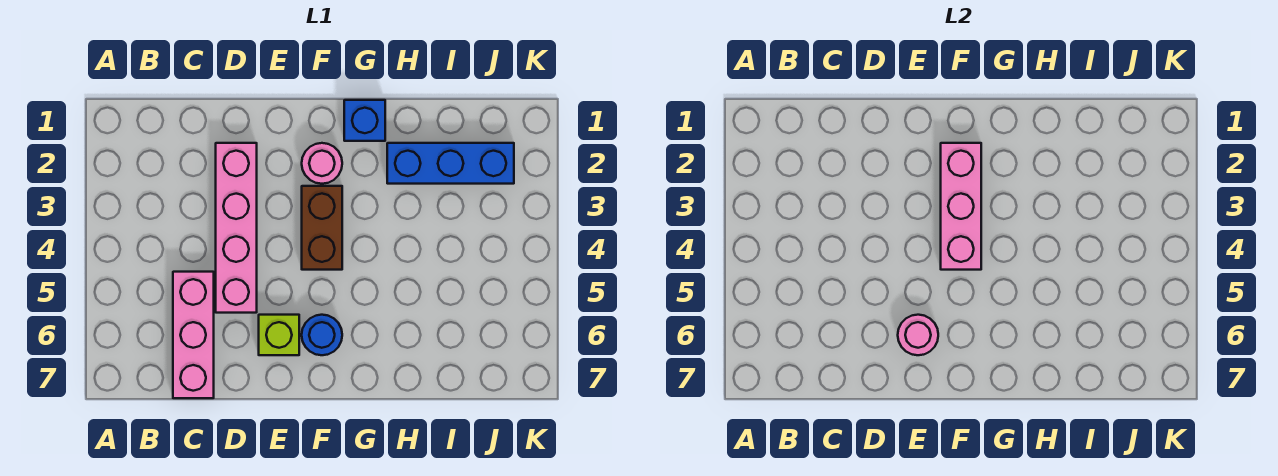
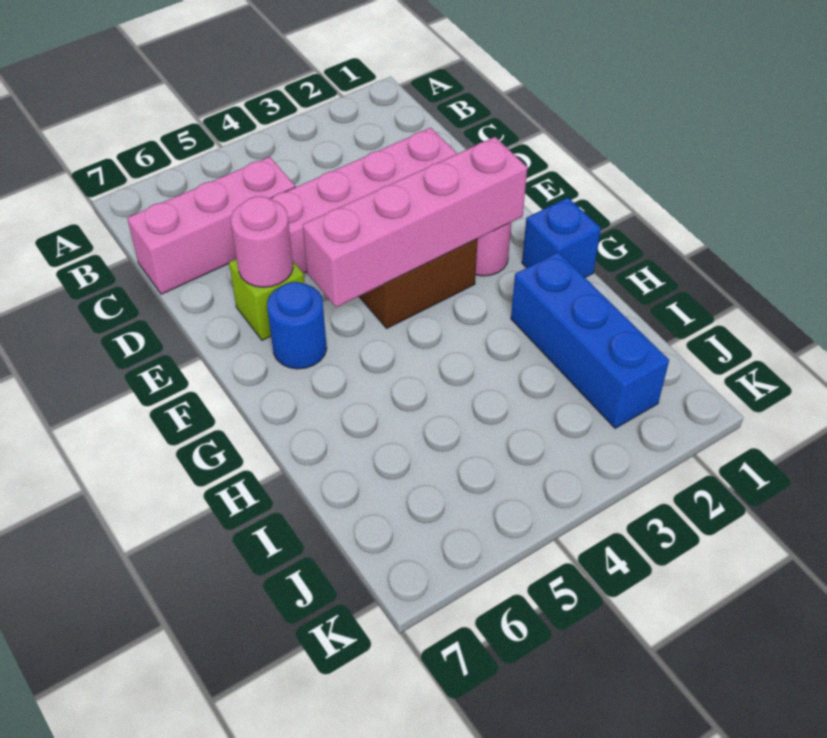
pink 1x3 brick [941,143,981,270] -> pink 1x4 brick [303,137,527,307]

